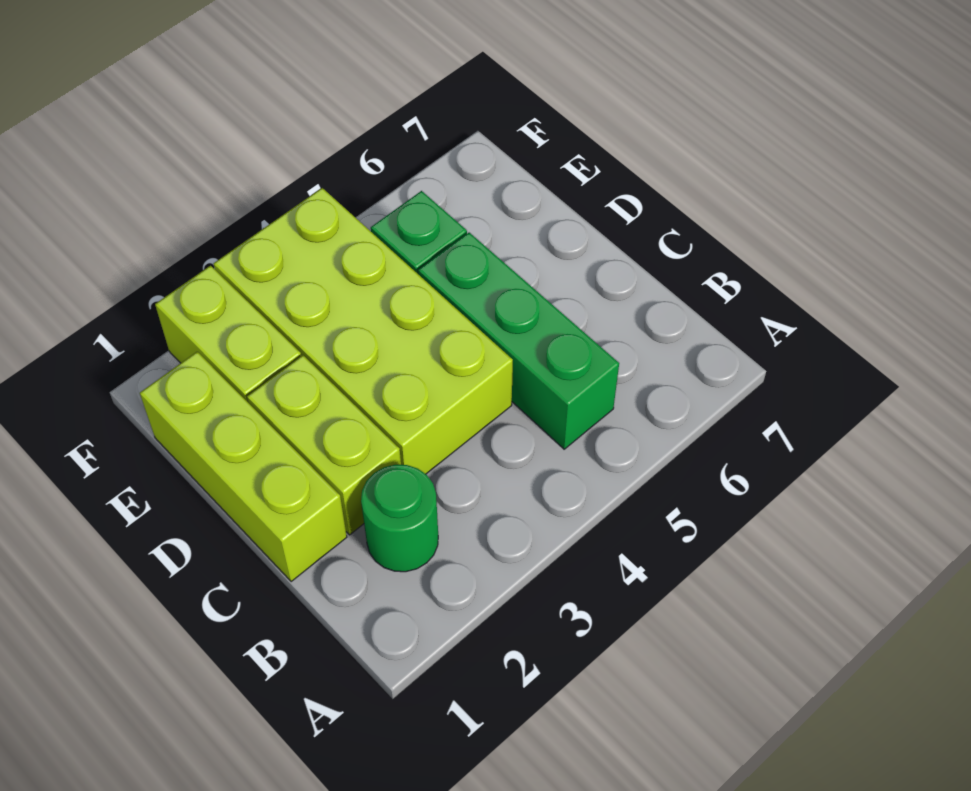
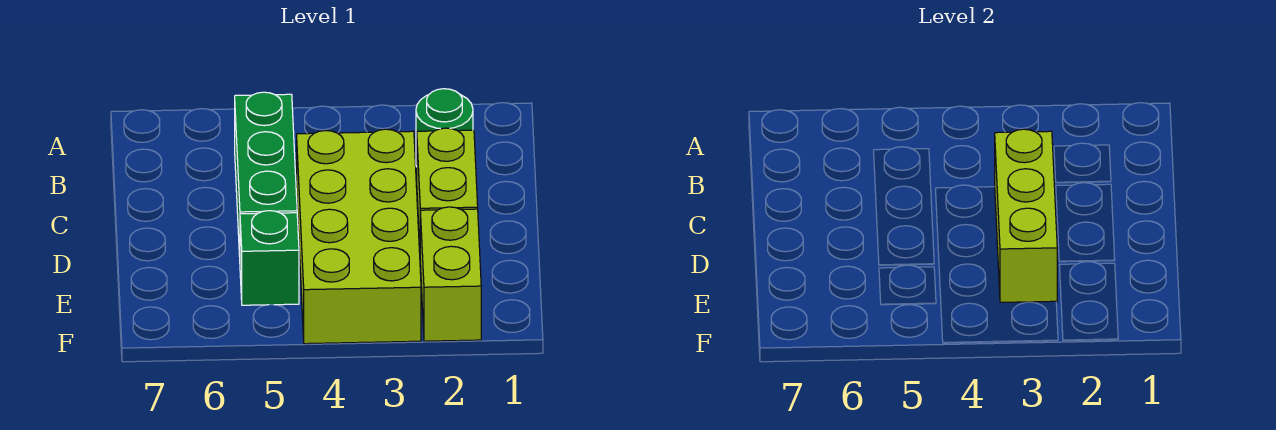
lime 1x3 brick [140,352,347,582] -> lime 1x3 brick moved to [995,129,1057,302]

